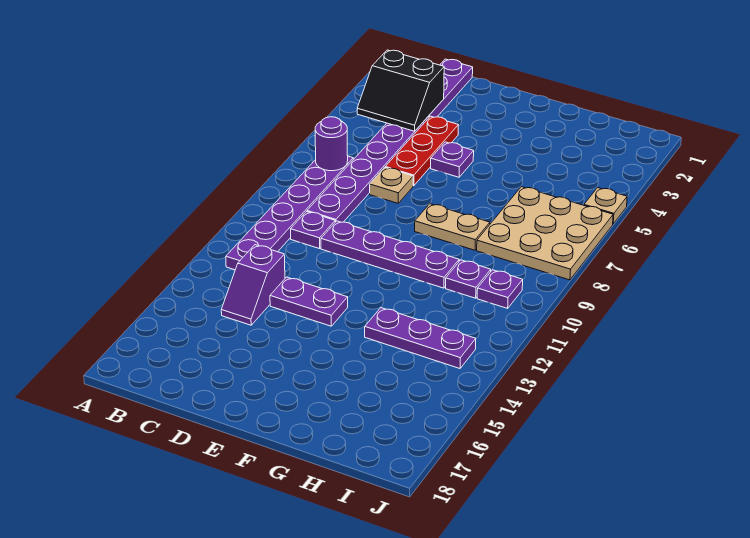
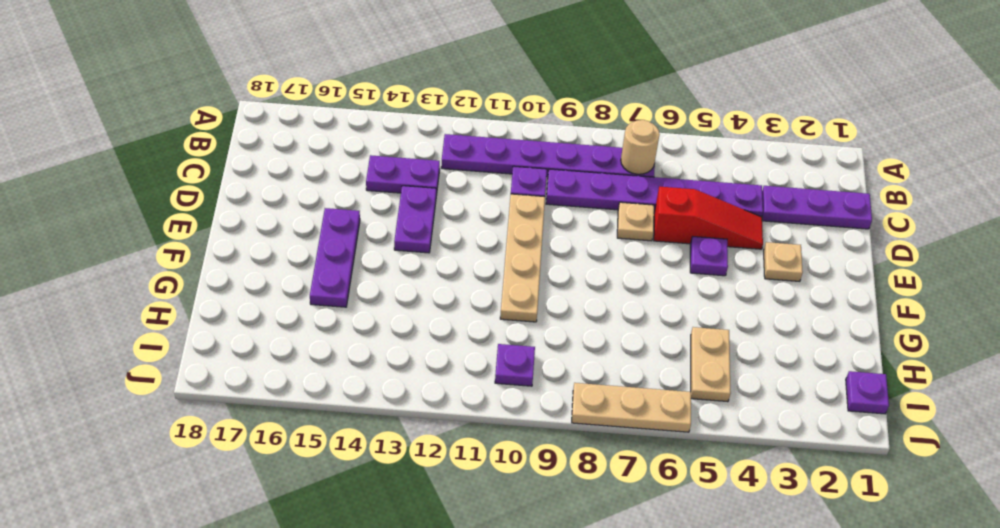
black 2x2 slope [357,50,444,131] -> none
purple 1x1 round brick [315,117,348,171] -> tan 1x1 round brick [621,120,660,174]
purple 1x2 slope [221,245,285,325] -> purple 1x2 plate [366,155,440,194]
red 1x3 plate [385,116,458,186] -> red 1x3 slope [654,186,763,249]
purple 1x4 plate [321,221,459,288] -> tan 1x4 plate [500,194,545,322]
tan 1x2 plate [415,204,490,250] -> tan 1x2 plate moved to [691,327,731,402]
purple 1x3 plate [365,308,476,368] -> purple 1x3 plate moved to [310,208,360,307]
tan 3x3 plate [477,187,613,280] -> tan 1x3 plate [572,383,691,432]
purple 1x1 plate [446,260,491,298] -> purple 1x1 plate moved to [846,371,889,414]
tan 1x1 plate [584,188,627,224] -> tan 1x1 plate moved to [764,242,803,281]

